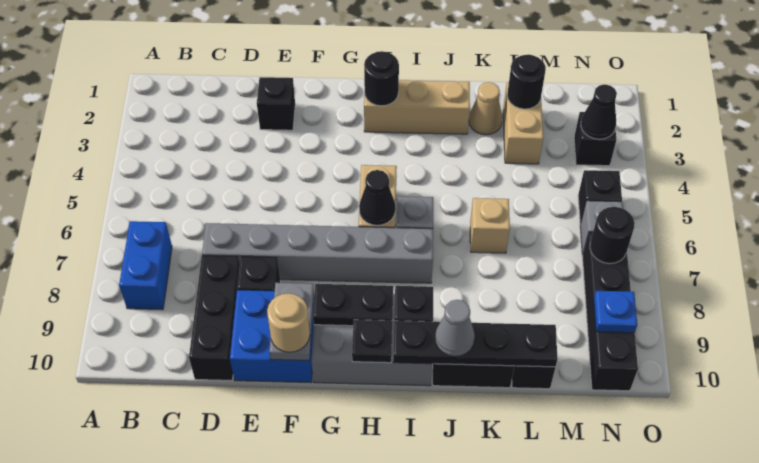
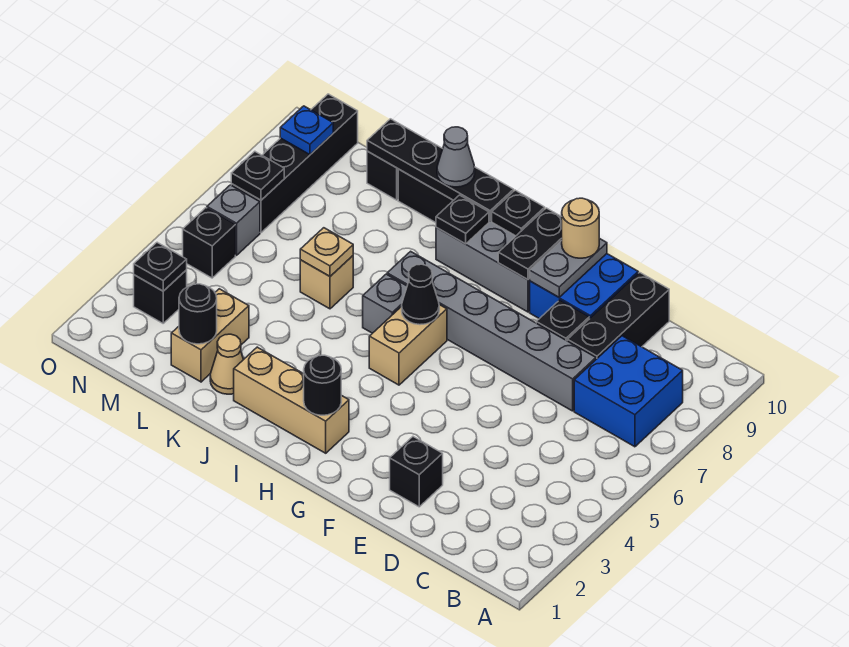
blue 1x2 brick [119,221,172,310] -> blue 2x2 brick [574,336,683,447]
black 1x2 plate [313,284,393,326] -> black 1x2 plate turned to [498,208,562,280]
none -> tan 1x1 plate [300,228,353,276]
black 1x1 cone [581,84,617,139] -> black 1x1 plate [134,242,187,291]
black 1x1 round brick [590,207,635,264] -> black 1x1 plate [231,151,284,200]

